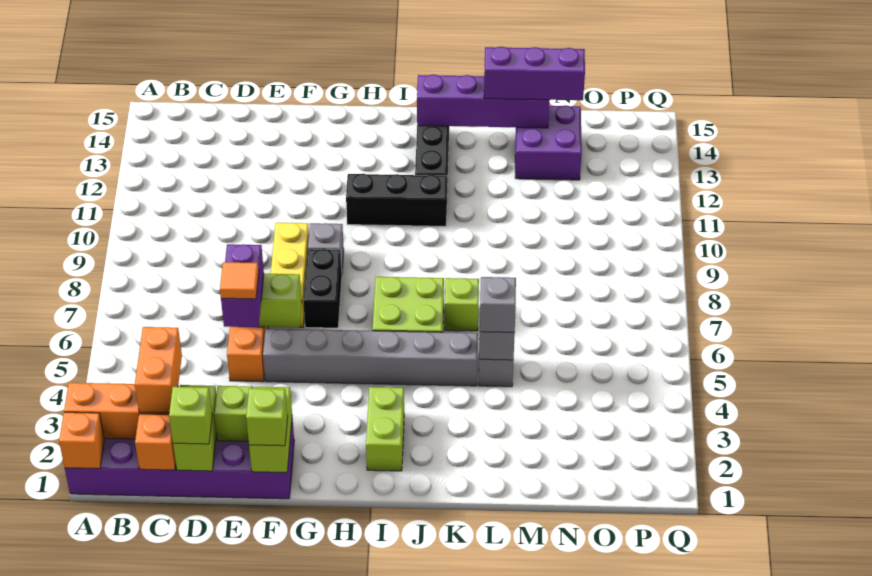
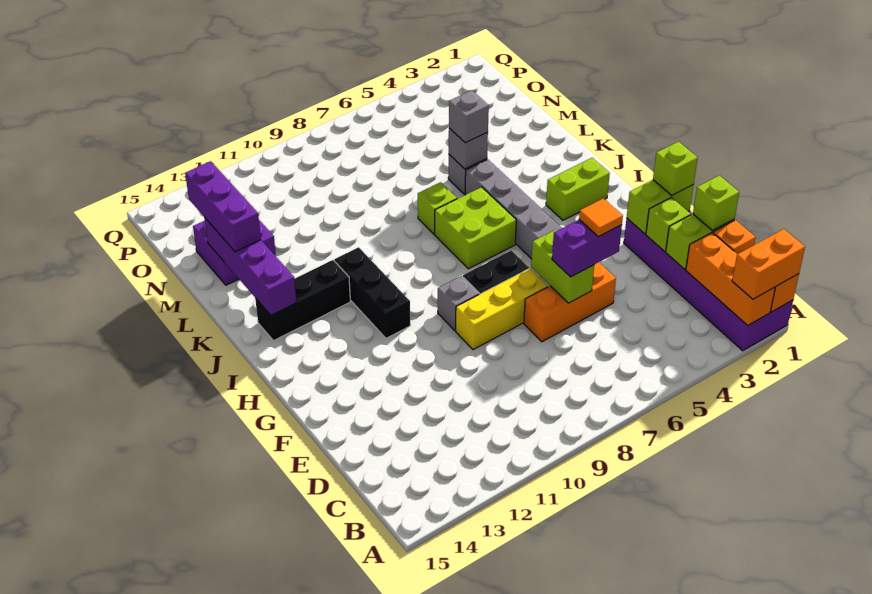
orange 1x2 brick [135,327,182,413] -> orange 1x2 brick moved to [732,229,805,299]

